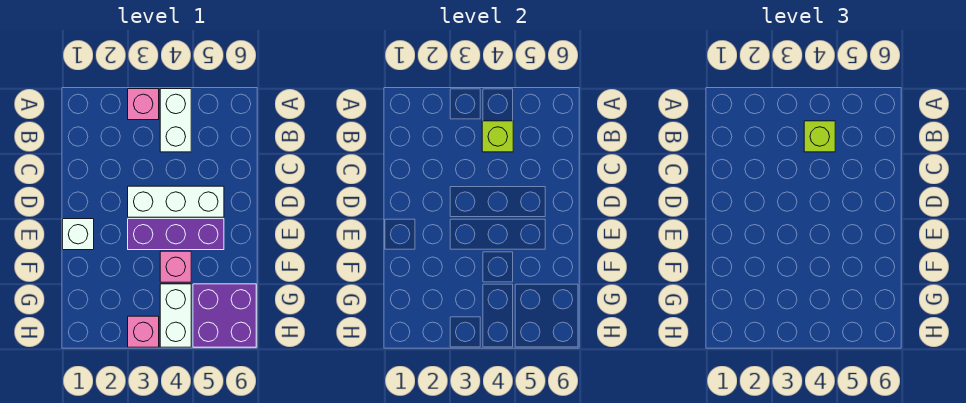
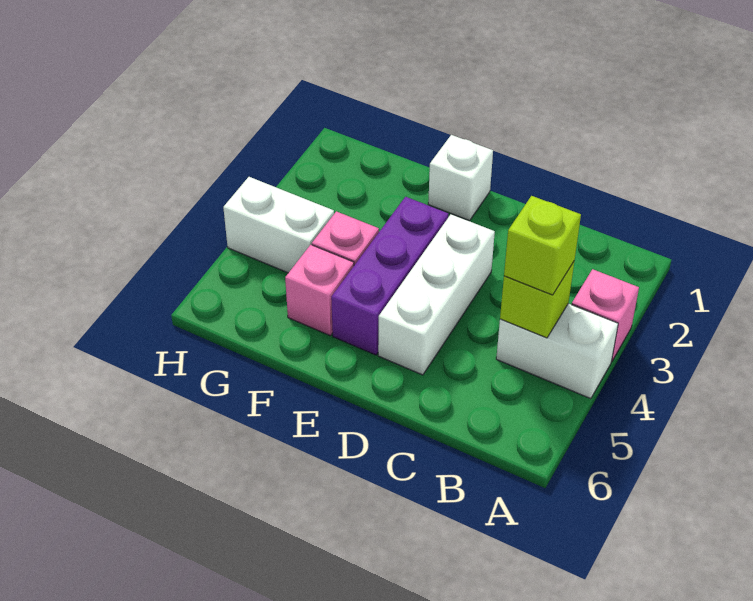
purple 2x2 brick [193,284,256,347] -> none
pink 1x1 brick [128,316,159,347] -> pink 1x1 brick moved to [285,245,354,336]

